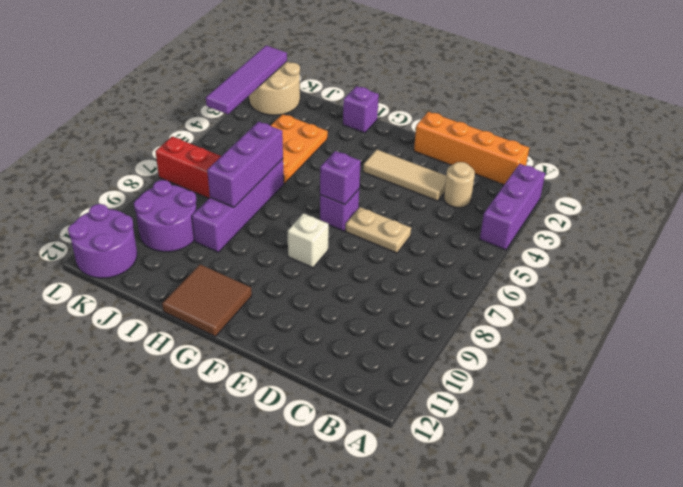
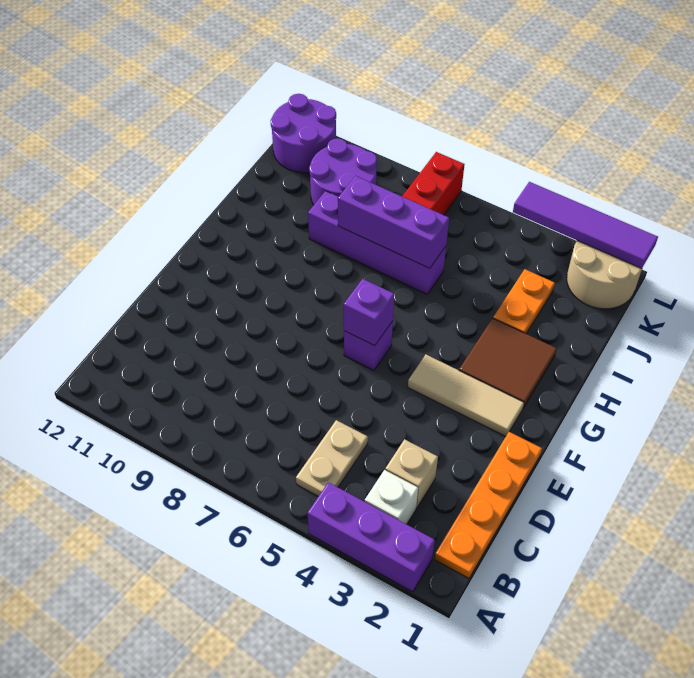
orange 1x4 brick [414,112,529,185] -> orange 1x4 plate [435,432,542,578]
tan 1x1 round brick [444,162,475,208] -> tan 1x1 brick [385,439,438,508]
tan 1x3 tile [363,150,446,201] -> tan 1x3 tile turned to [408,355,524,436]
tan 1x2 plate [346,207,411,253] -> tan 1x2 plate moved to [296,420,368,496]
white 1x1 brick [288,213,329,268] -> white 1x1 brick moved to [365,470,418,524]
brown 2x2 tile [162,265,252,337] -> brown 2x2 tile moved to [459,318,557,408]
purple 1x1 brick [343,86,379,133] -> none
orange 2x3 plate [270,114,328,184] -> orange 1x2 plate [493,269,555,334]

